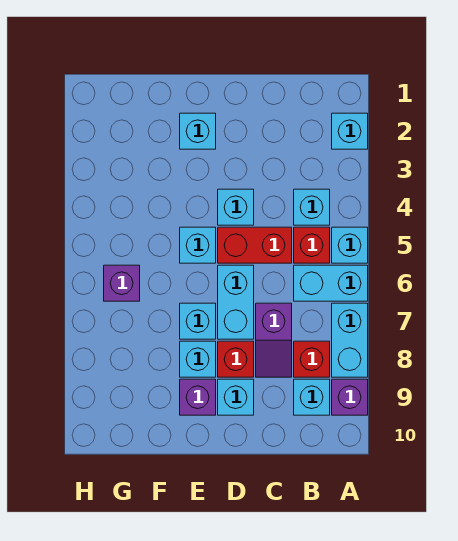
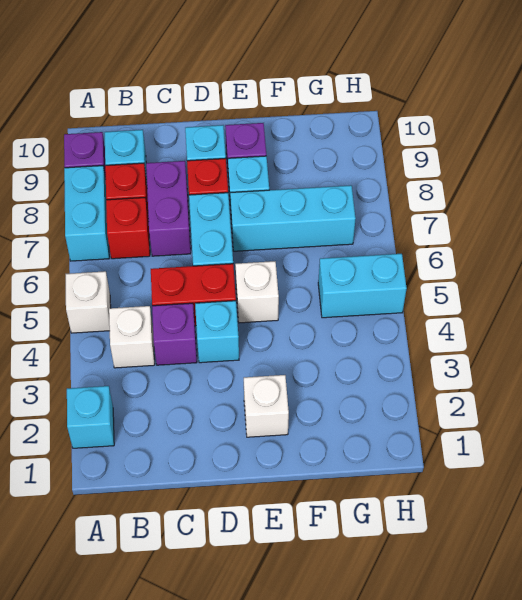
cyan 1x1 brick [332,227,368,263] -> white 1x1 brick [66,271,111,333]
cyan 1x2 brick [294,265,368,301] -> cyan 1x2 brick moved to [318,254,407,318]
cyan 1x1 brick [294,189,330,225] -> white 1x1 brick [109,306,155,368]
red 1x1 brick [294,227,330,263] -> red 1x1 brick moved to [106,198,150,259]
purple 1x2 slope [256,303,292,377] -> purple 1x2 brick [146,161,191,256]
cyan 1x1 brick [180,113,216,149] -> white 1x1 brick [244,375,289,437]
cyan 1x1 brick [180,227,216,263] -> white 1x1 brick [235,261,279,323]
cyan 1x1 brick [180,303,216,339] -> cyan 1x3 brick [230,185,356,251]
purple 1x1 brick [104,265,140,301] -> purple 1x1 brick moved to [152,303,197,365]

